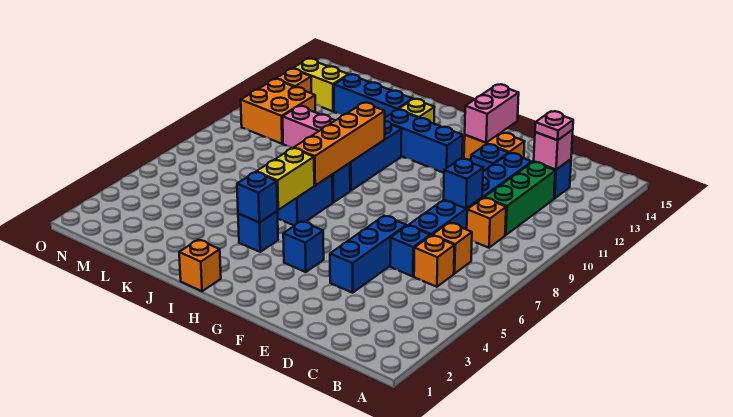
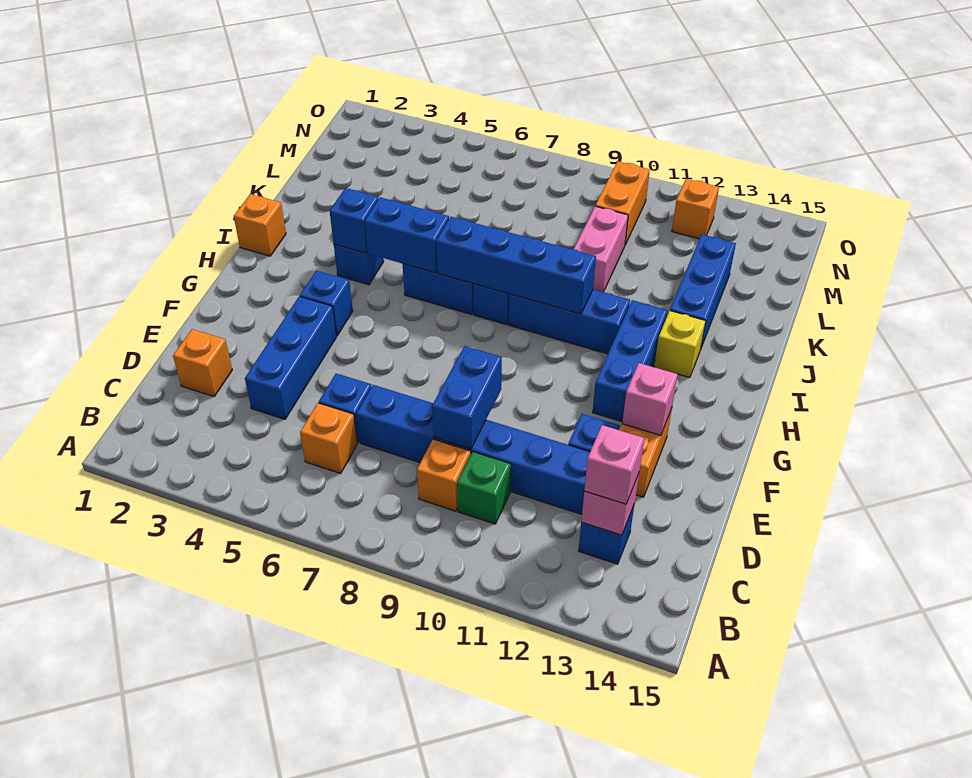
orange 1x1 brick [432,223,472,274] -> orange 1x1 brick moved to [173,329,232,397]
green 1x3 brick [484,162,555,235] -> green 1x1 brick [457,452,511,524]
pink 1x1 plate [535,111,573,140] -> pink 1x1 brick [584,425,644,504]
blue 1x1 brick [444,159,483,208] -> blue 1x2 brick [432,346,502,449]
blue 1x3 brick [330,216,407,293] -> blue 1x3 brick turned to [245,296,336,419]
pink 1x2 brick [465,84,519,143] -> pink 1x1 brick [622,363,678,435]
yellow 1x2 brick [256,148,314,210] -> blue 1x2 brick [365,197,449,273]
orange 1x4 brick [294,103,385,185] -> blue 1x4 brick [436,217,596,314]
orange 2x2 brick [241,79,315,144] -> orange 1x2 brick [595,161,650,245]
yellow 1x2 brick [293,59,349,111] -> none

